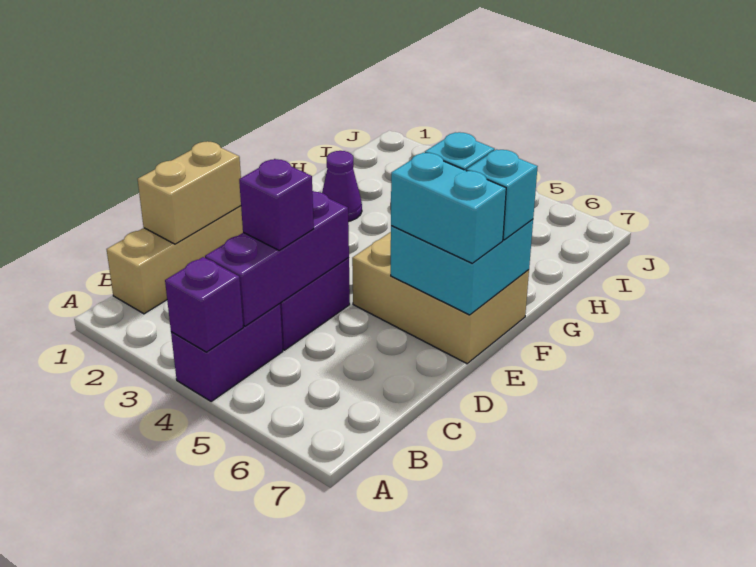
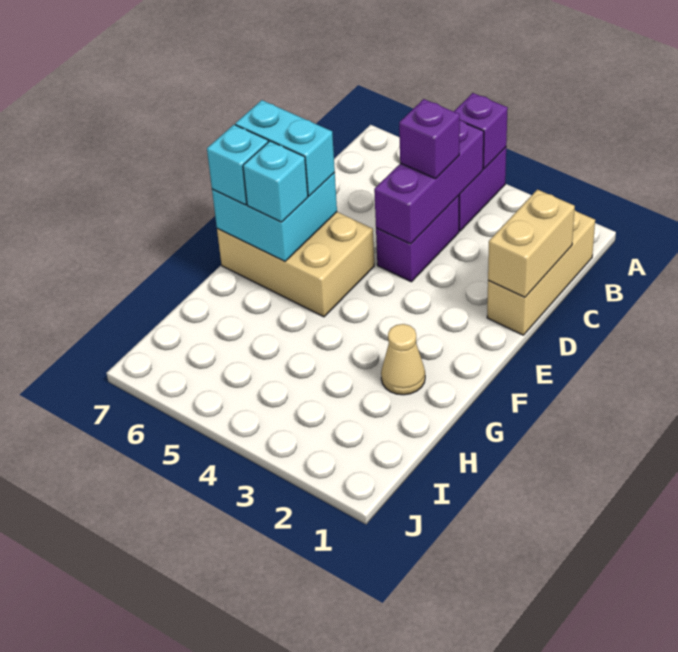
purple 1x1 cone [322,151,362,221] -> tan 1x1 cone [381,324,425,395]

